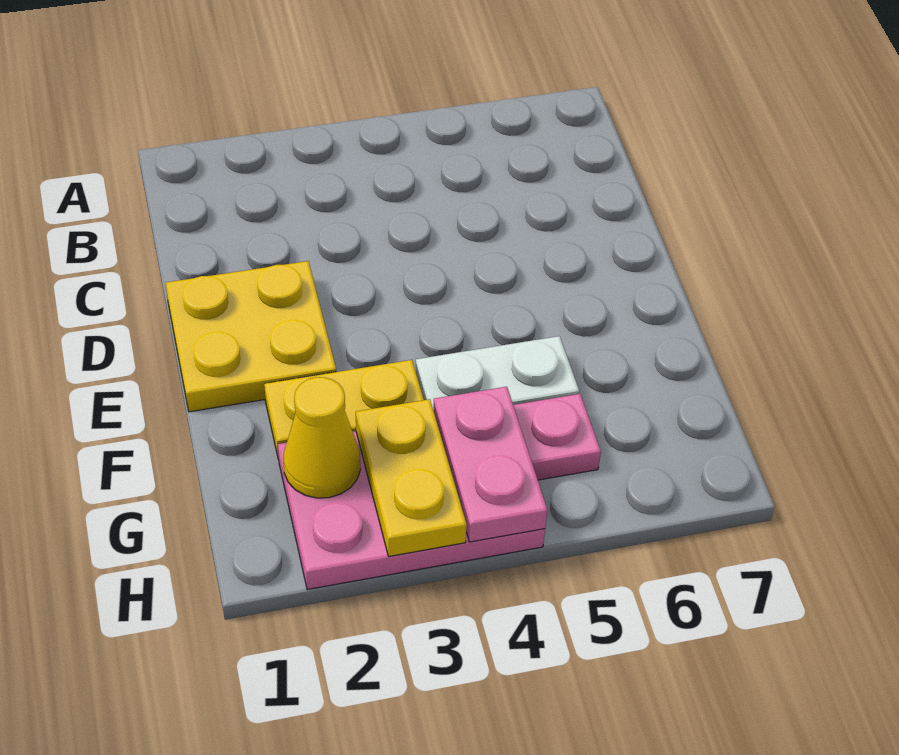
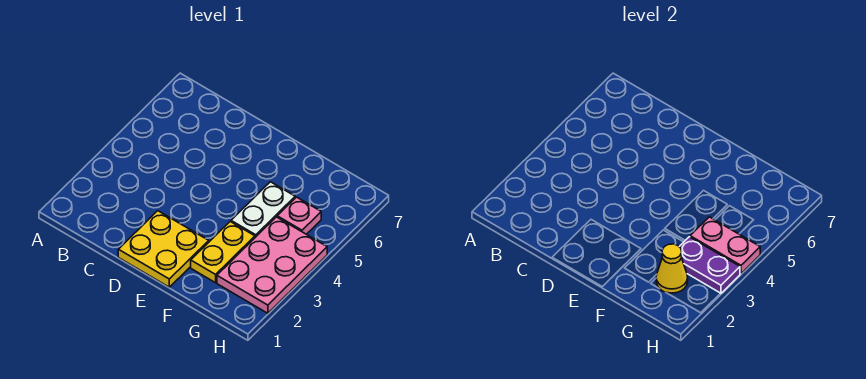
yellow 1x2 plate [356,399,467,556] -> purple 1x2 plate [679,237,740,293]

